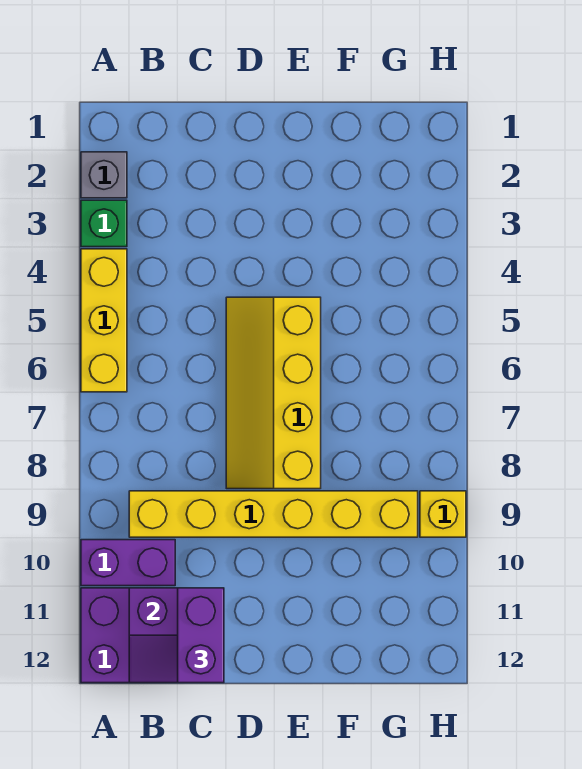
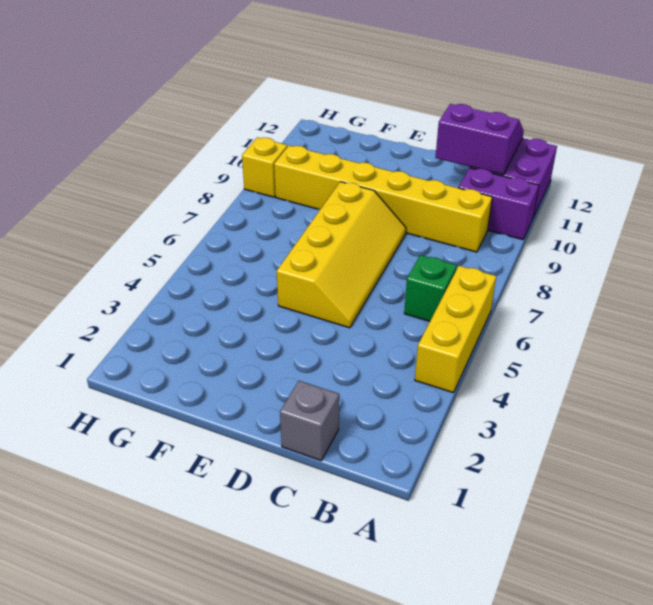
grey 1x1 brick [81,152,127,198] -> grey 1x1 brick moved to [280,381,339,460]
green 1x1 brick [81,200,127,247] -> green 1x1 brick moved to [404,255,457,321]
purple 1x2 brick [178,588,224,683] -> none

